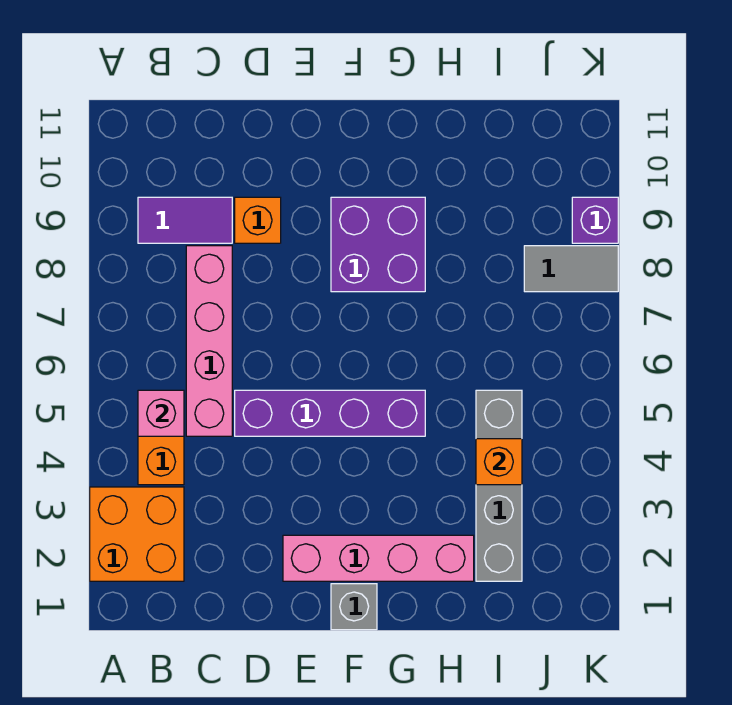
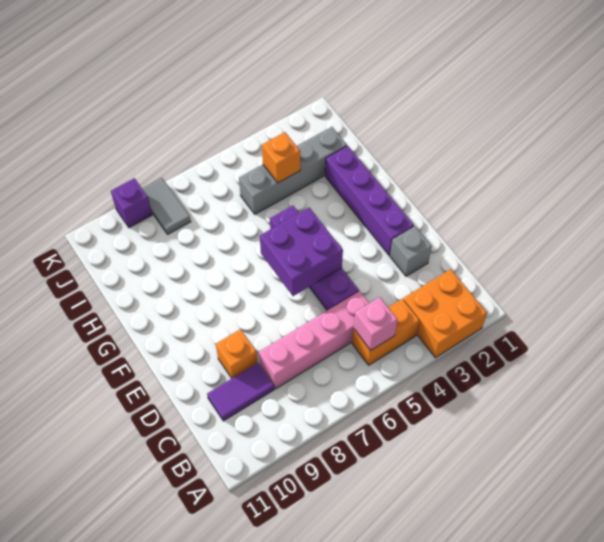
purple 1x2 tile [138,197,232,243] -> purple 1x2 tile turned to [207,363,274,421]
pink 1x4 brick [283,535,474,581] -> purple 1x4 brick [325,146,414,255]
grey 1x1 brick [331,584,377,630] -> grey 1x1 brick moved to [390,226,432,276]
purple 2x2 brick [331,197,425,292] -> purple 2x2 brick moved to [260,207,343,296]

